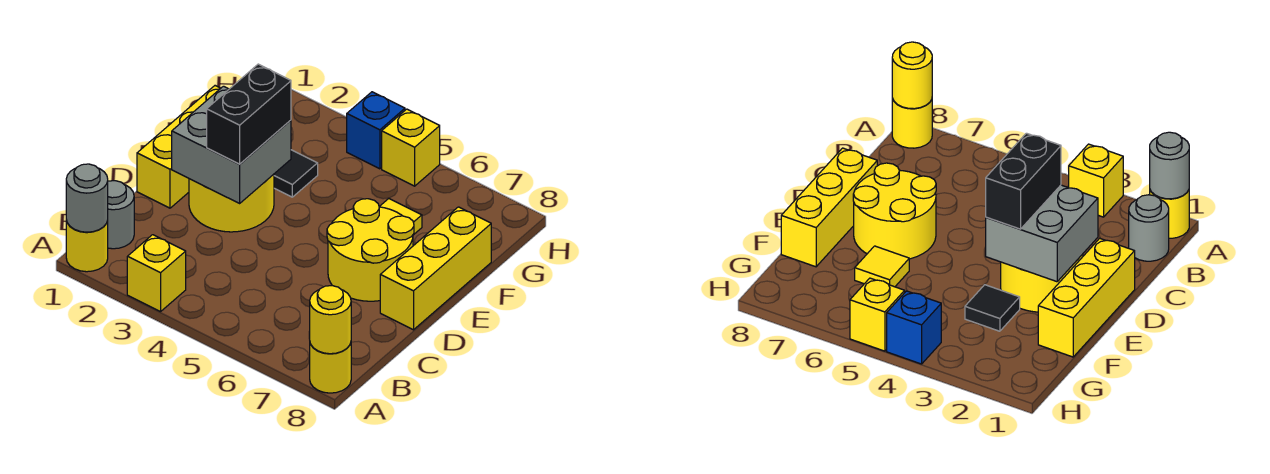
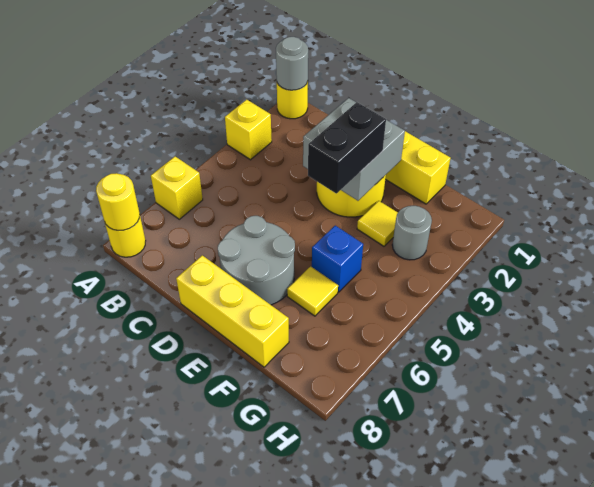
grey 1x1 round brick [107,181,134,249] -> grey 1x1 round brick moved to [392,206,432,260]
black 1x2 brick [207,64,291,164] -> black 1x2 brick turned to [308,102,386,193]
yellow 2x2 round brick [327,199,414,301] -> grey 2x2 round brick [218,216,295,305]
black 1x1 tile [274,150,318,197] -> yellow 1x1 tile [357,201,398,246]
blue 1x1 brick [347,92,405,169] -> blue 1x1 brick moved to [312,226,363,292]
yellow 1x1 brick [382,109,440,186] -> yellow 1x1 brick moved to [151,157,203,219]

